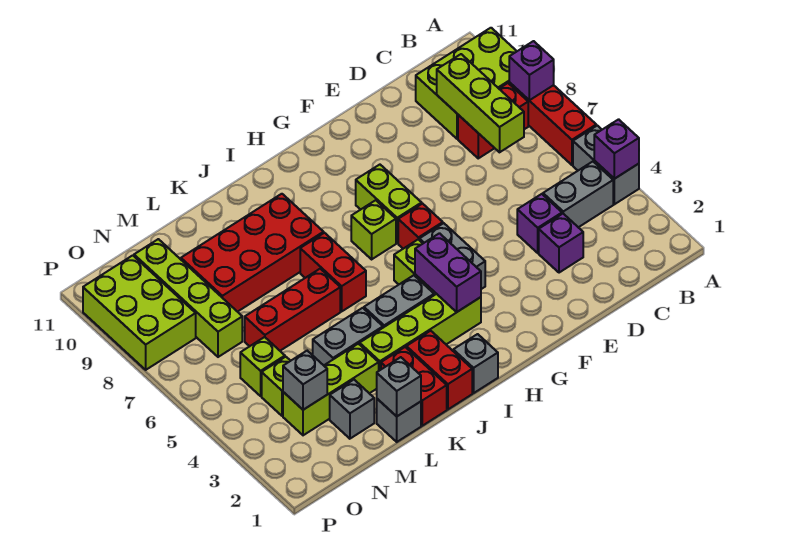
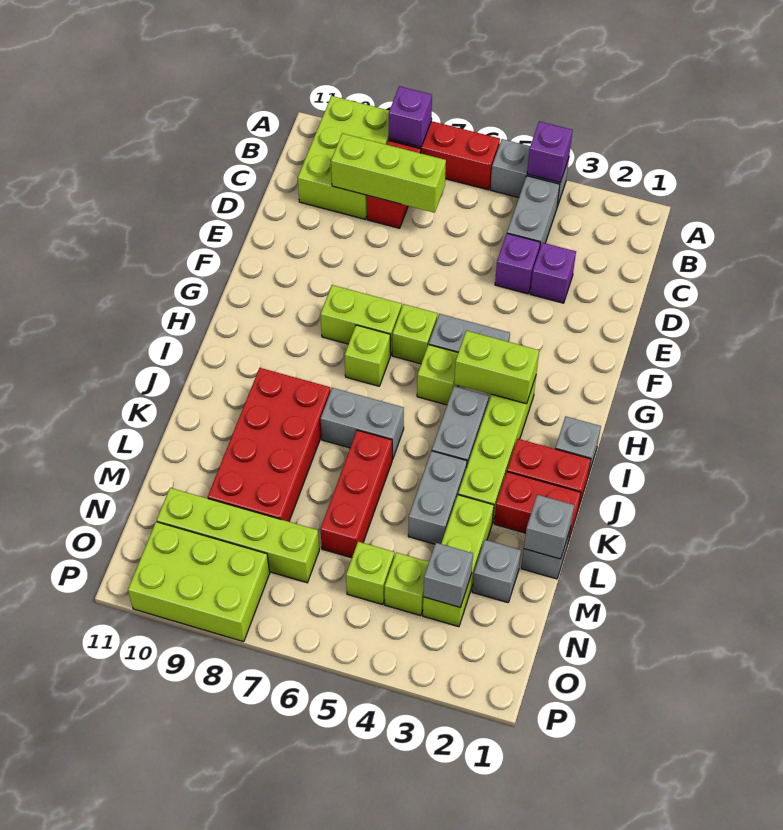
red 1x1 brick [398,204,443,249] -> lime 1x1 brick [392,304,438,364]
purple 1x2 brick [415,233,481,312] -> lime 1x2 brick [454,331,539,404]
red 1x2 brick [300,233,366,311] -> grey 1x2 brick [321,388,404,459]

